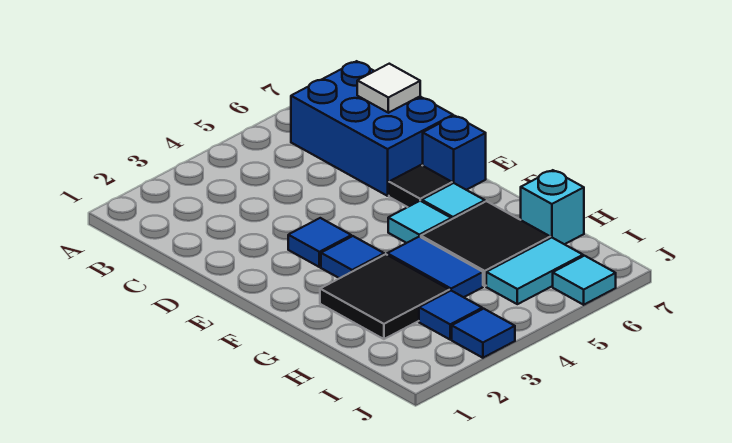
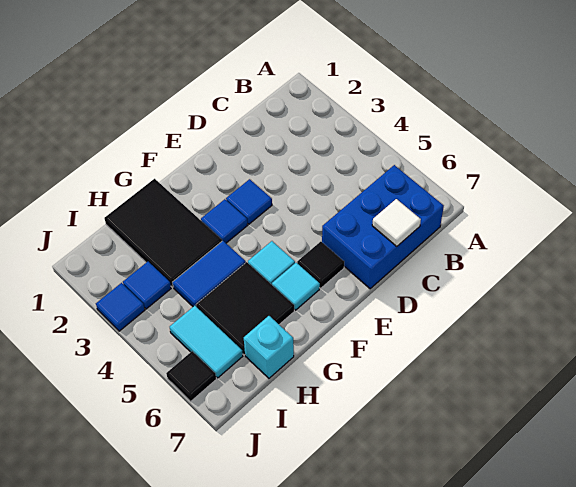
blue 1x1 brick [423,116,486,190] -> none
black 2x2 tile [320,254,450,339] -> black 2x3 tile [104,179,222,287]
cyan 1x1 tile [553,256,616,305] -> black 1x1 tile [166,351,216,401]

